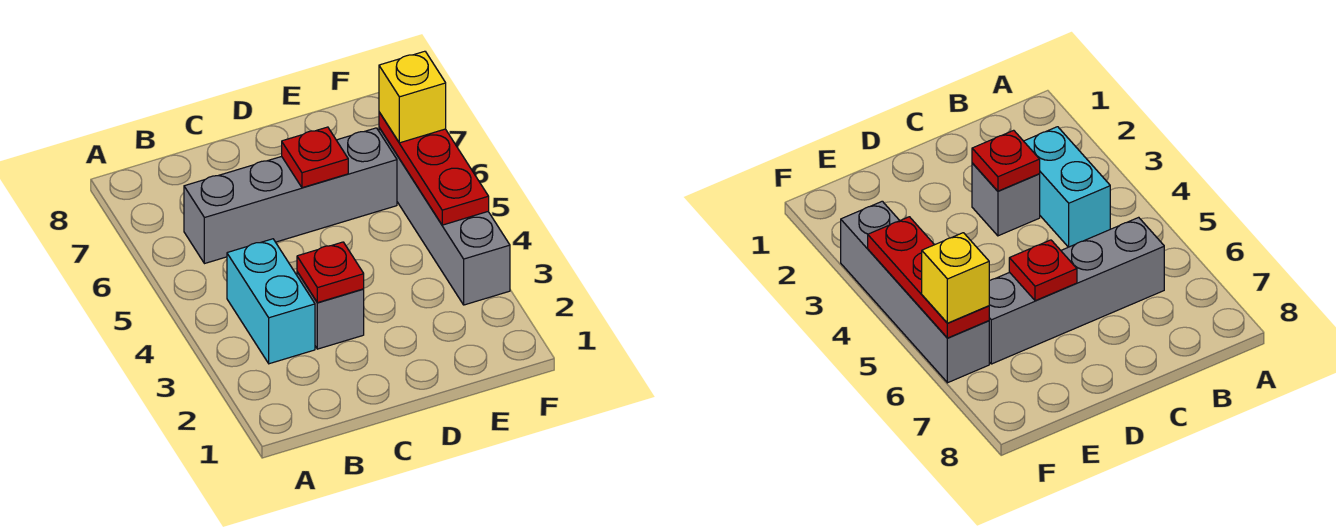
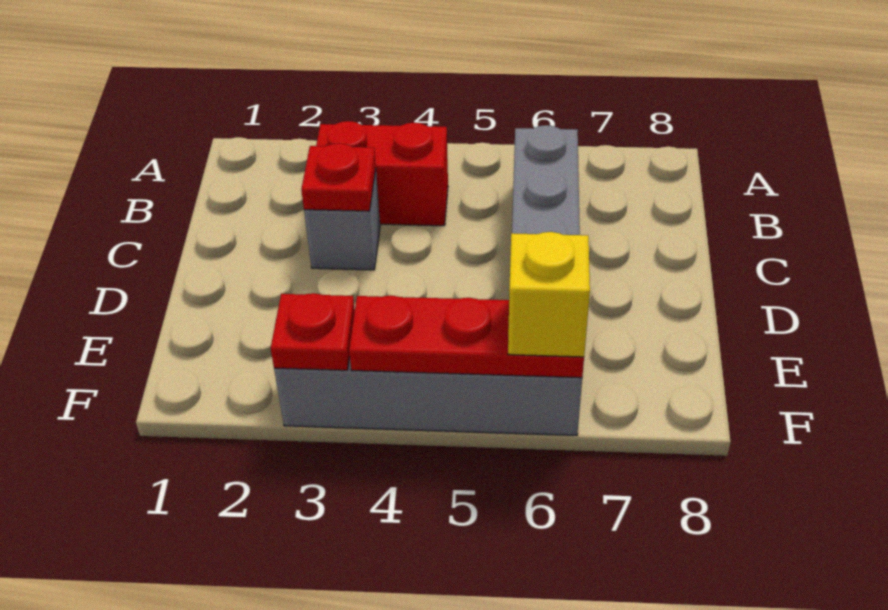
cyan 1x2 brick [227,239,315,364] -> red 1x2 brick [316,121,448,226]
red 1x1 plate [282,127,348,188] -> red 1x1 plate moved to [271,293,355,370]

